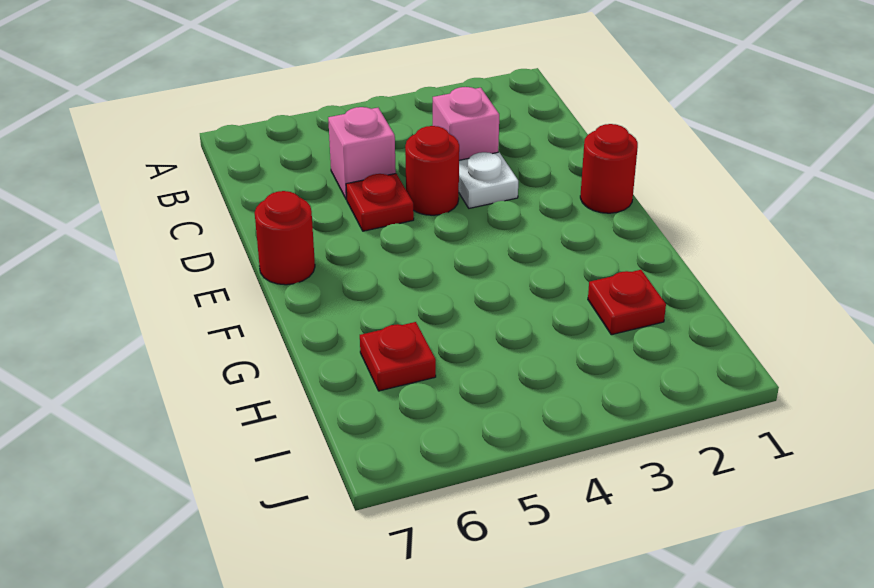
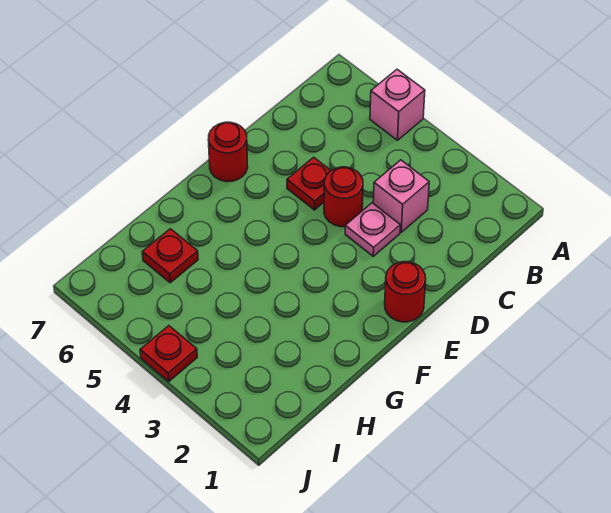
pink 1x1 brick [328,107,396,199] -> pink 1x1 brick moved to [370,69,425,140]
white 1x1 plate [459,152,518,208] -> pink 1x1 plate [345,203,400,256]
red 1x1 plate [588,270,666,335] -> red 1x1 plate moved to [140,326,197,381]

